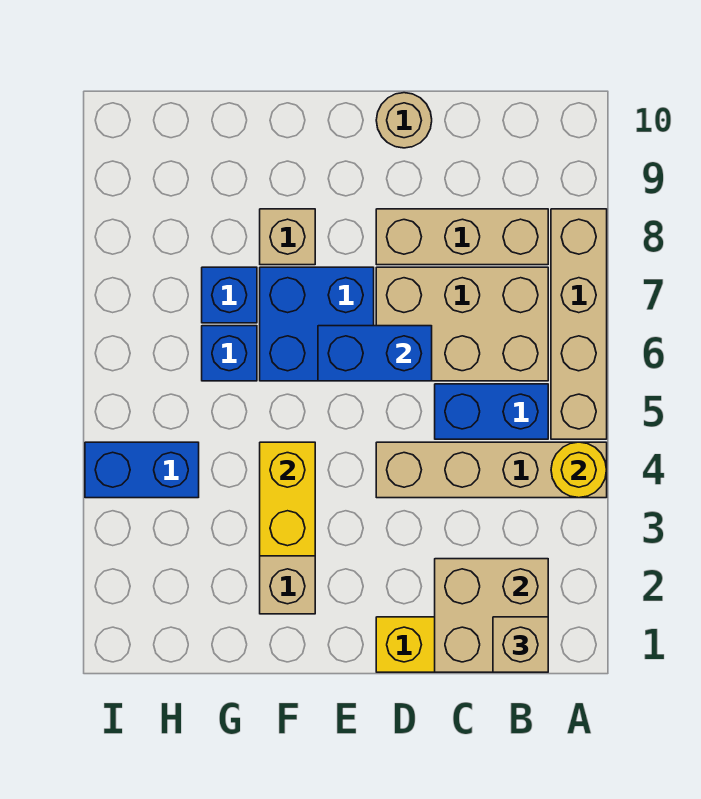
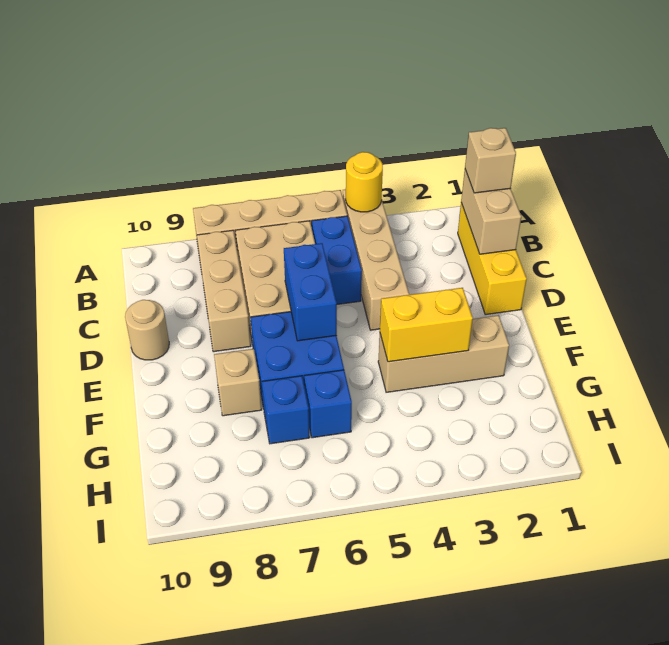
tan 2x2 brick [435,559,548,672] -> tan 1x2 brick [461,170,521,254]
blue 1x2 brick [85,442,199,498] -> none

